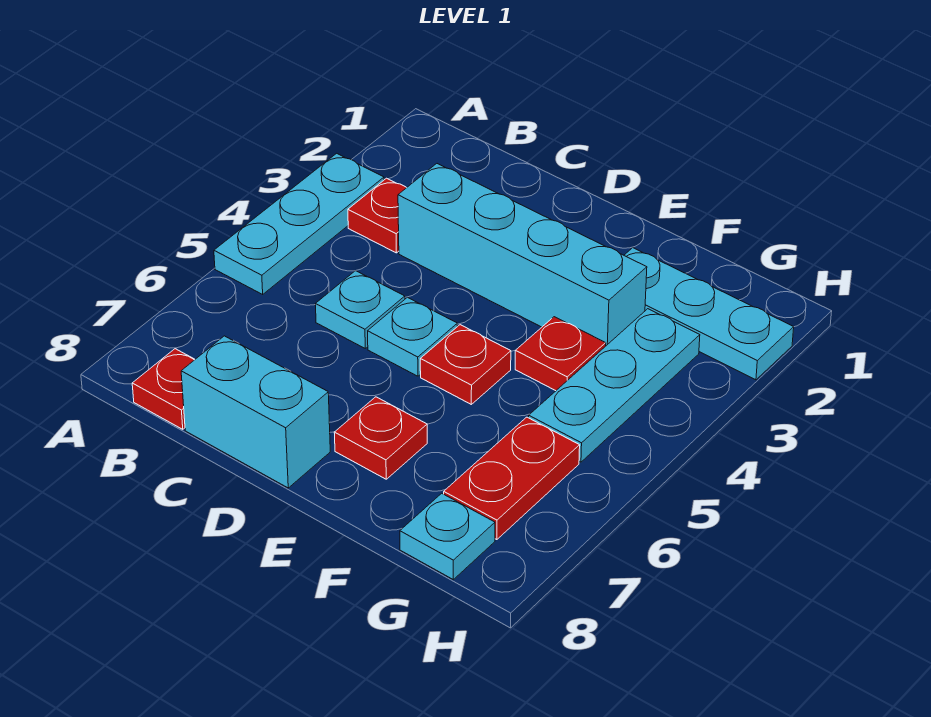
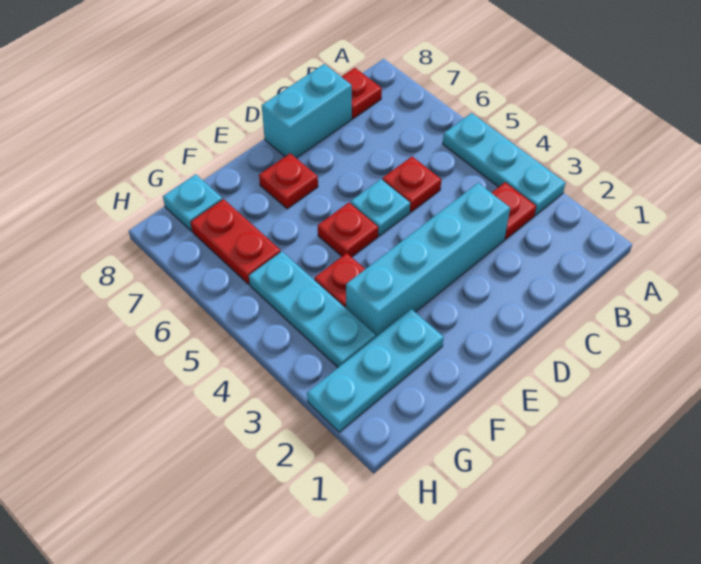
cyan 1x1 plate [315,271,405,348] -> red 1x1 plate [382,157,441,212]

